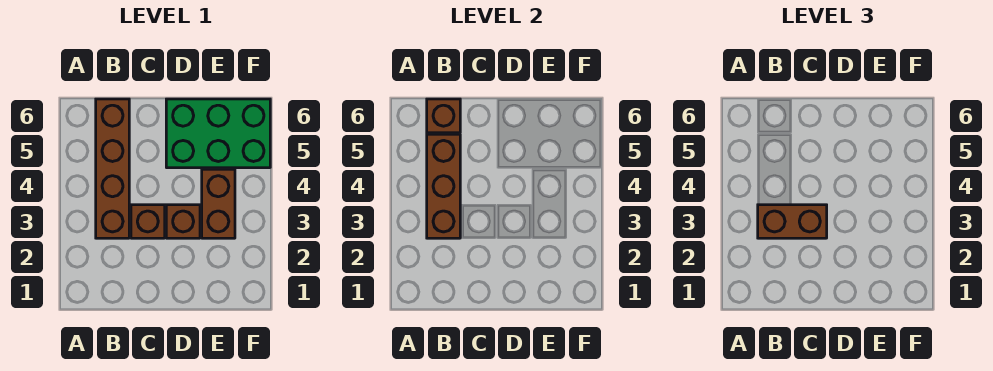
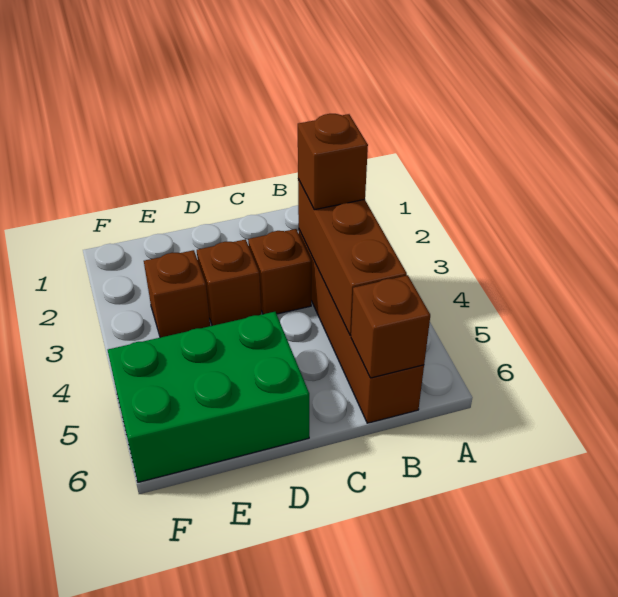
brown 1x2 brick [758,205,827,238] -> brown 1x1 brick [298,114,368,210]
brown 1x2 brick [202,169,235,238] -> brown 1x1 brick [144,250,210,337]

